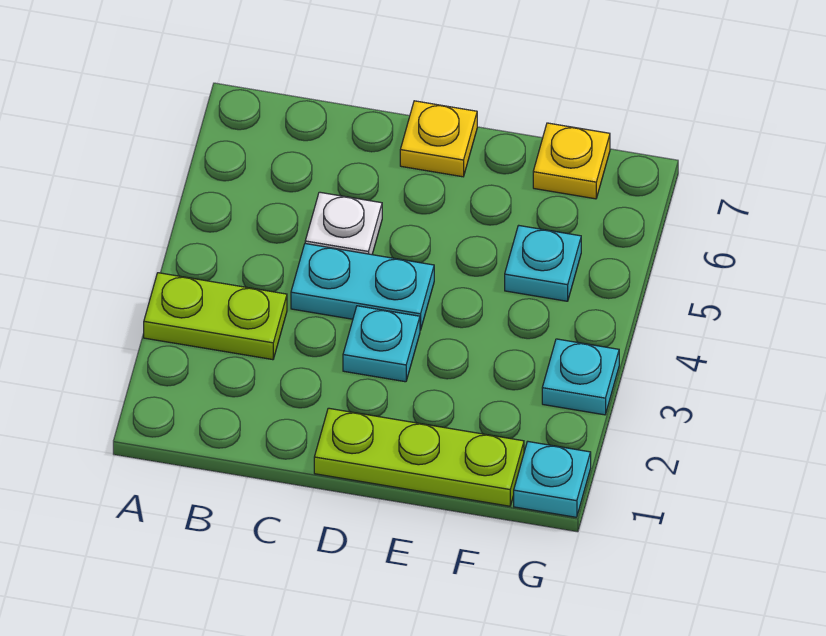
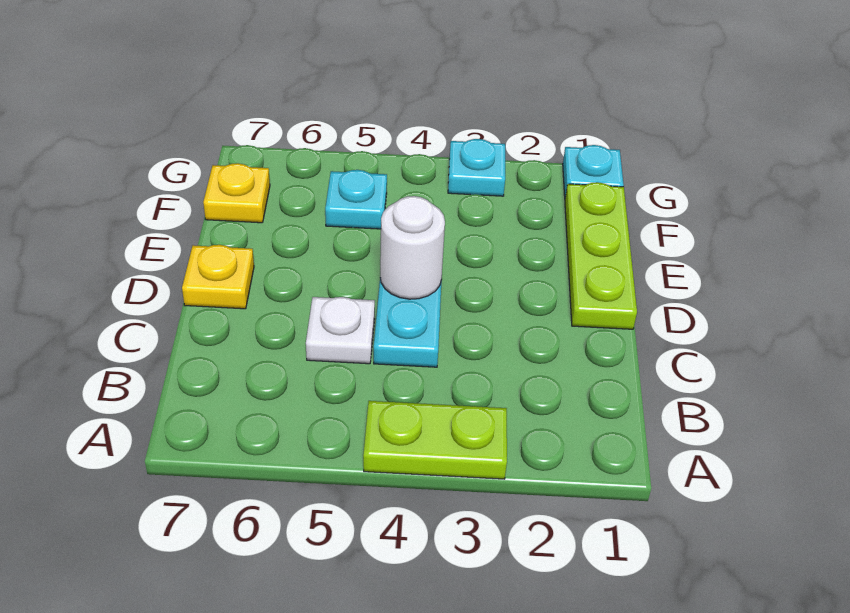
lime 1x2 plate [144,273,287,360] -> lime 1x2 plate turned to [363,401,507,479]
cyan 1x1 plate [343,306,420,382] -> none
none -> white 1x1 round brick [380,196,445,299]

